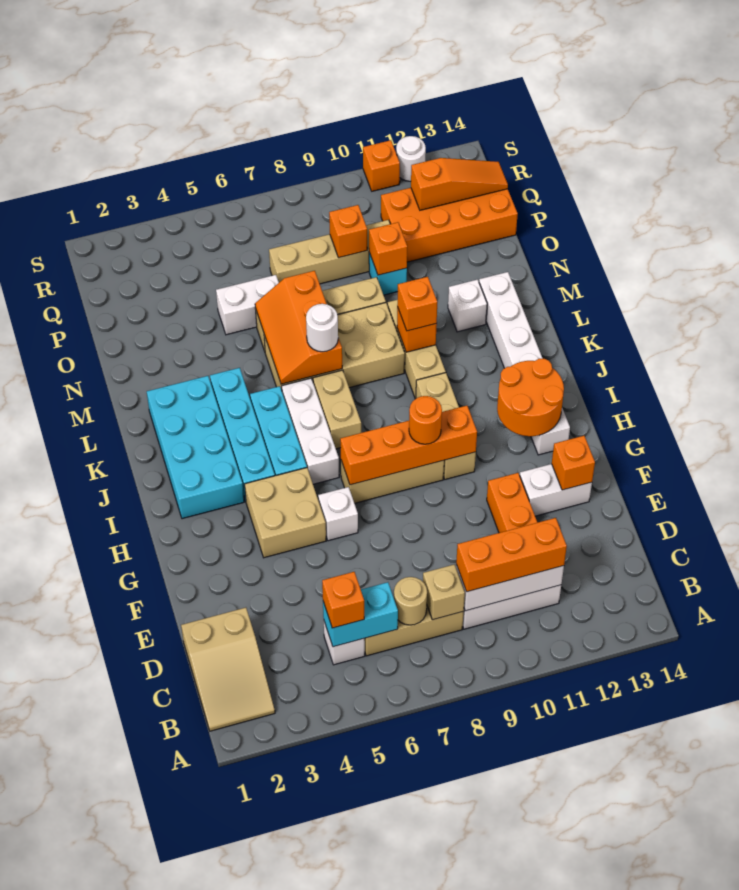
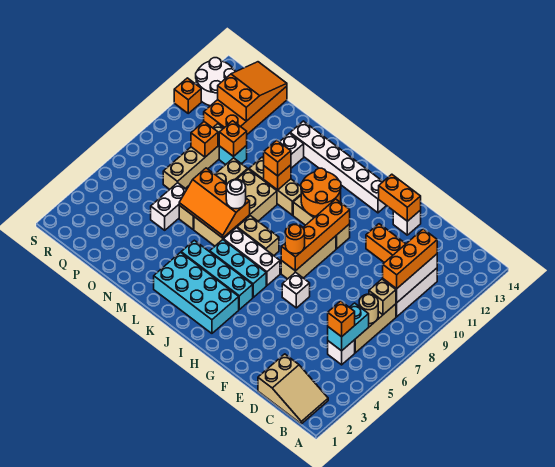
white 1x2 brick [520,464,592,516] -> white 1x1 brick [393,210,421,235]
orange 1x1 brick [552,436,595,490] -> orange 1x2 brick [379,174,421,221]
tan 2x2 brick [245,468,326,558] -> none
orange 1x1 round brick [409,396,442,444] -> orange 1x1 round brick moved to [285,224,305,254]
orange 2x2 round brick [497,359,564,436] -> orange 2x2 round brick moved to [301,168,341,216]
orange 1x3 slope [411,158,508,210] -> orange 2x3 slope [218,62,287,121]
white 1x1 round brick [396,136,426,181] -> white 2x2 round brick [196,58,235,106]

